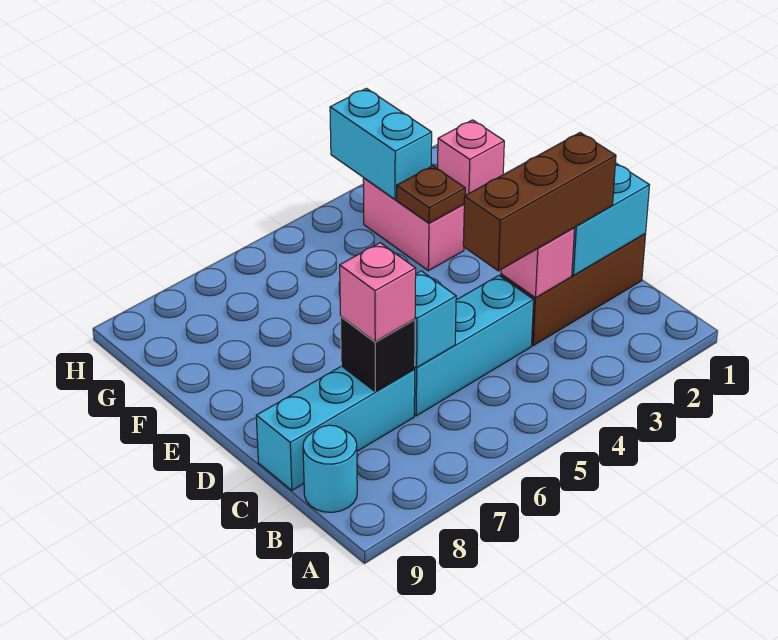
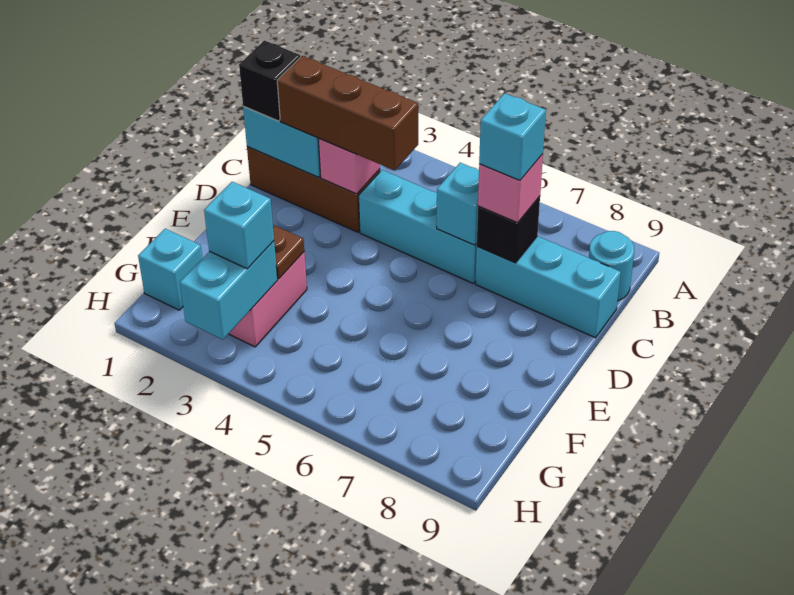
none -> black 1x1 brick [239,40,300,121]
none -> cyan 1x1 brick [479,93,546,180]
pink 1x1 brick [438,120,504,195] -> cyan 1x1 brick [138,229,202,310]
none -> cyan 1x1 brick [204,182,274,269]

